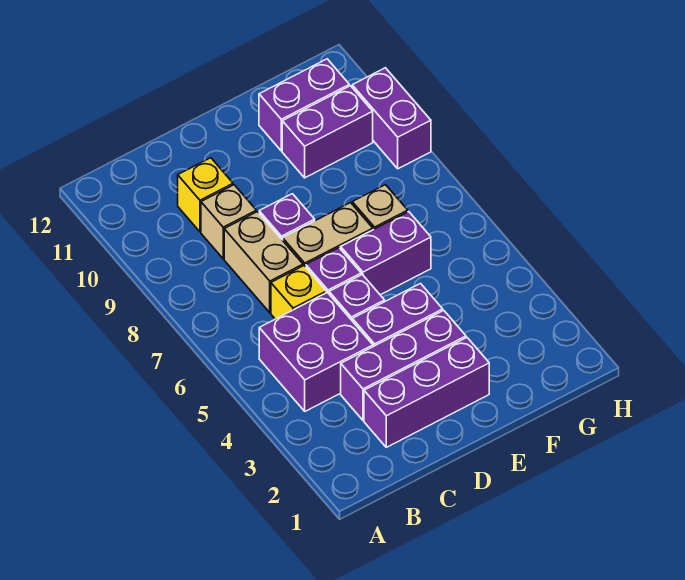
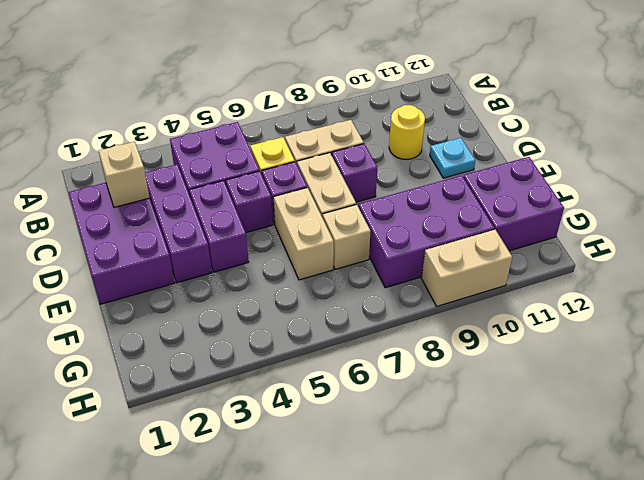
purple 1x3 brick [364,338,489,447] -> purple 2x3 brick [69,183,174,304]
tan 1x1 brick [201,185,256,259] -> tan 1x1 brick moved to [99,142,150,207]
yellow 1x1 brick [178,158,233,232] -> yellow 1x1 round brick [389,105,425,159]
none -> cyan 1x1 plate [430,138,475,178]
purple 1x2 brick [341,212,431,295] -> tan 1x2 brick [273,188,334,280]
purple 1x2 brick [282,86,373,178] -> purple 2x3 brick [359,175,494,288]
purple 1x2 brick [259,59,349,151] -> purple 2x2 brick [463,157,564,251]
purple 1x2 brick [352,68,431,169] -> tan 1x2 brick [422,229,512,306]

